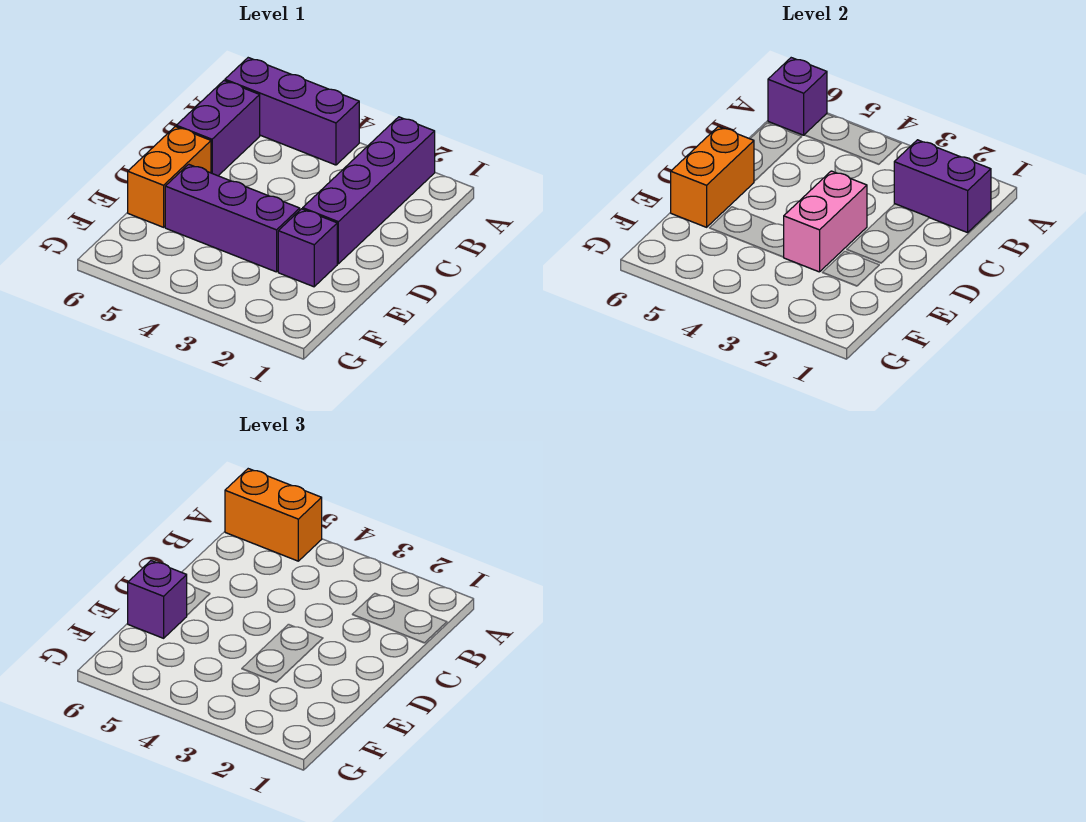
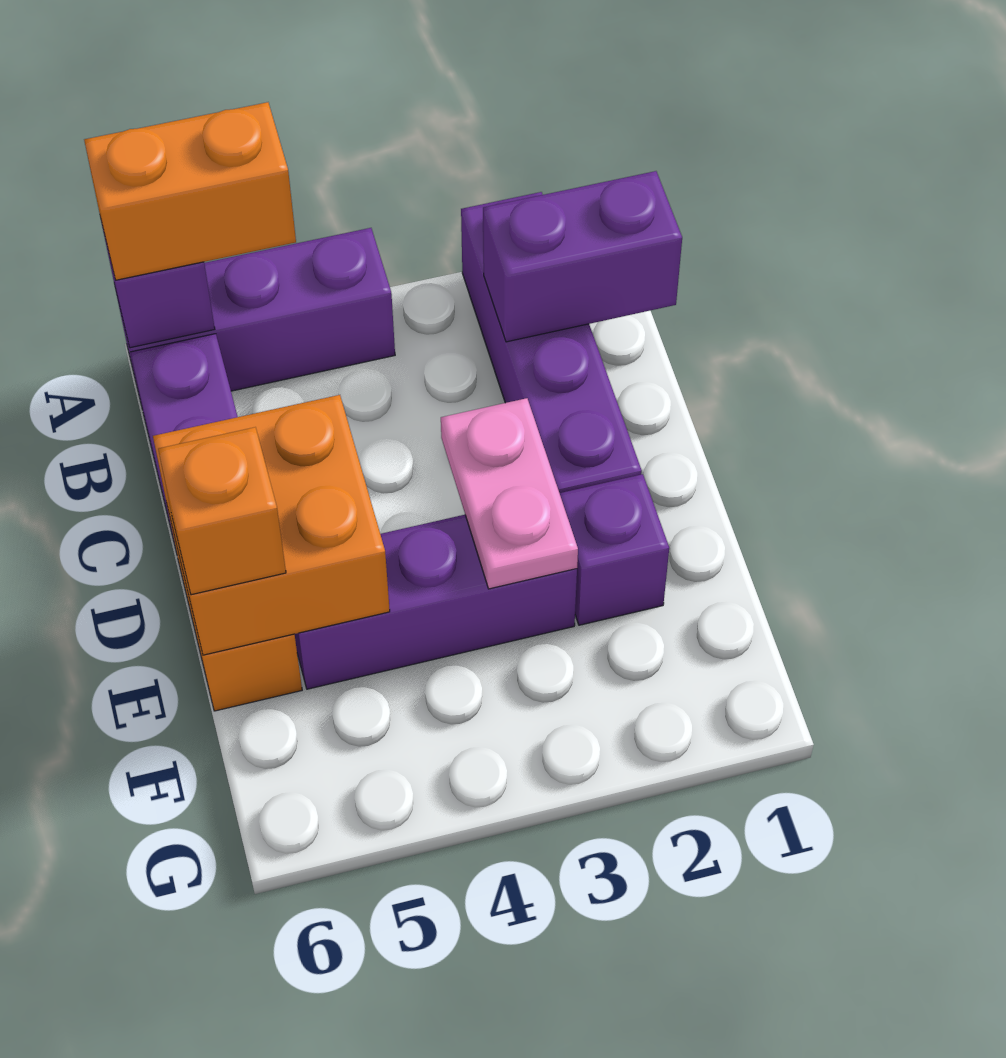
pink 1x2 brick [784,171,867,272] -> pink 1x2 plate [441,398,578,589]
orange 1x2 brick [671,126,754,227] -> orange 2x2 brick [153,395,390,655]
purple 1x1 brick [128,561,187,638] -> orange 1x1 brick [158,427,286,595]

